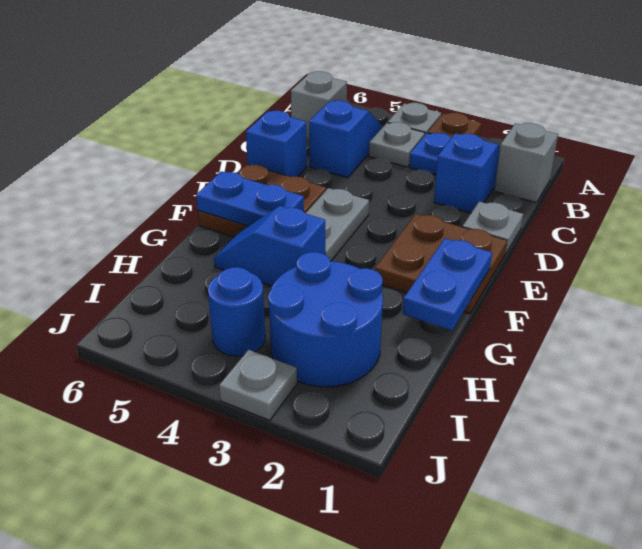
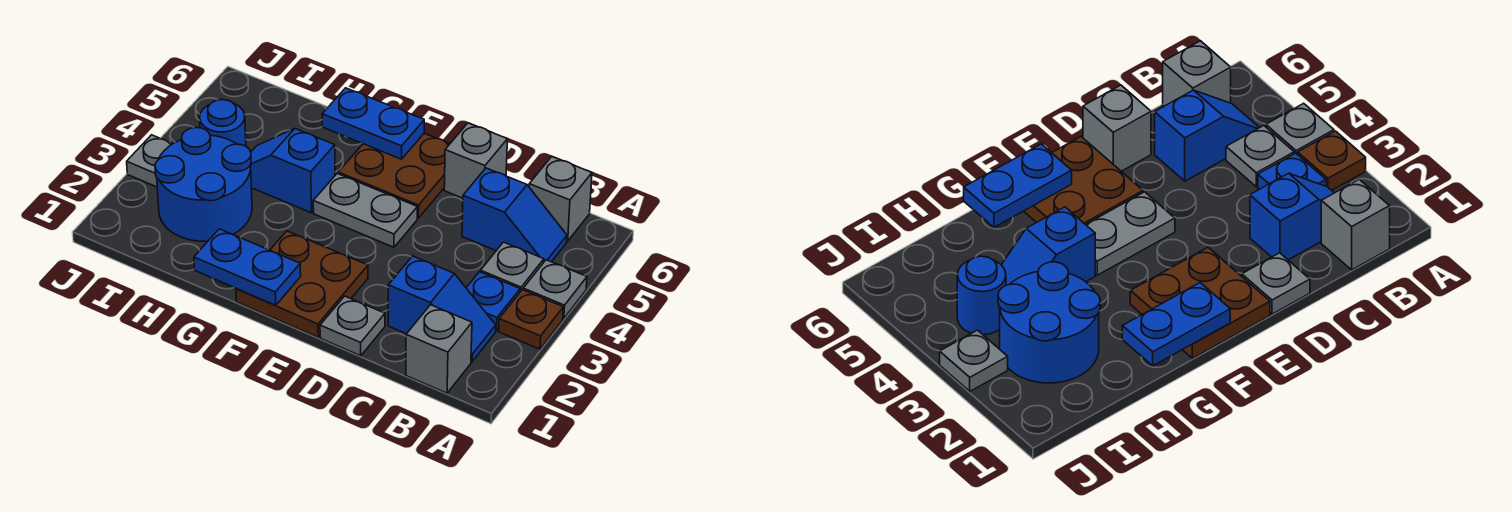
blue 1x1 brick [246,111,307,177] -> grey 1x1 brick [444,123,507,198]
blue 1x2 plate [196,171,304,226] -> blue 1x2 plate turned to [322,88,424,159]
blue 1x2 slope [214,206,325,286] -> blue 1x2 slope turned to [251,129,335,213]

